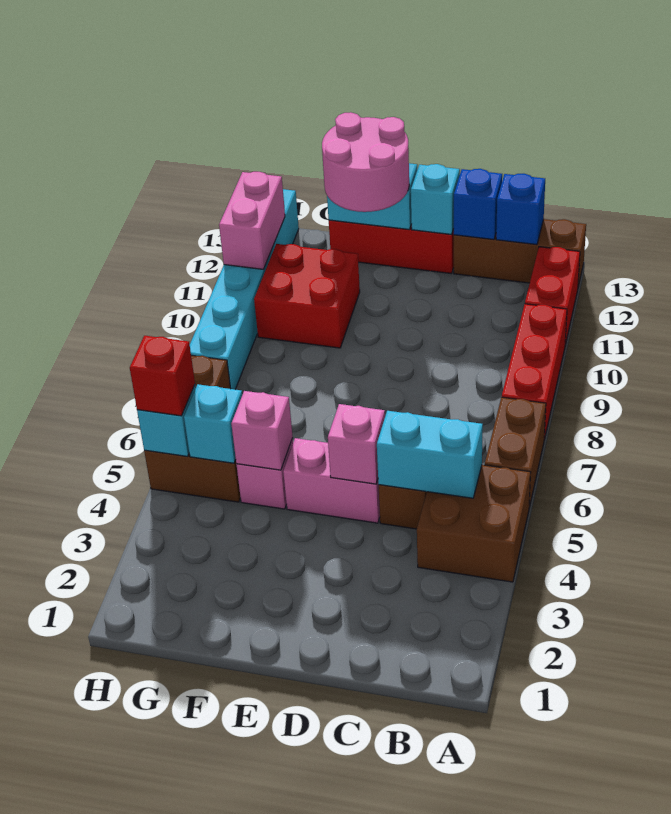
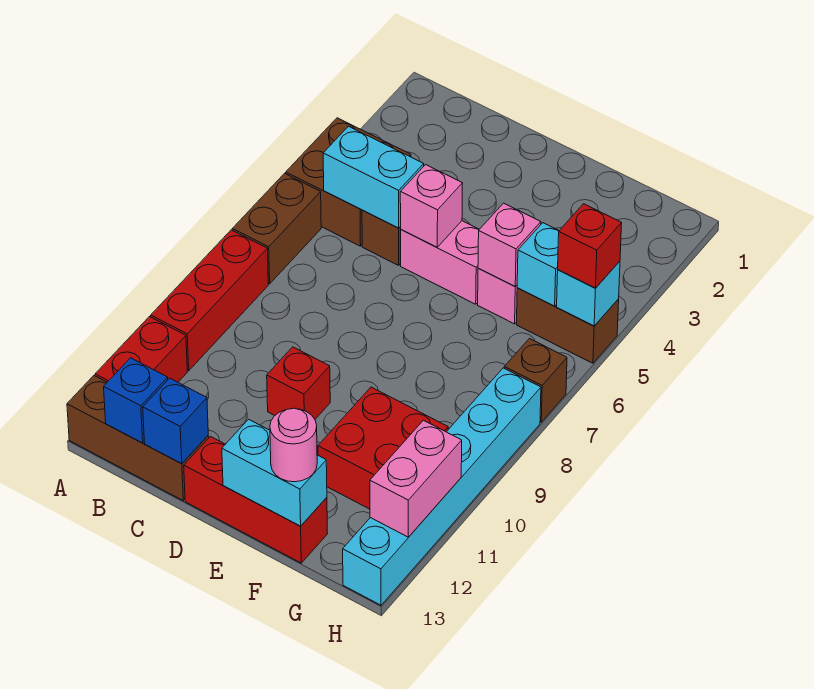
none -> red 1x1 brick [267,347,330,419]
cyan 1x1 brick [411,164,460,235] -> none
pink 2x2 round brick [322,112,409,212] -> pink 1x1 round brick [270,408,317,482]

